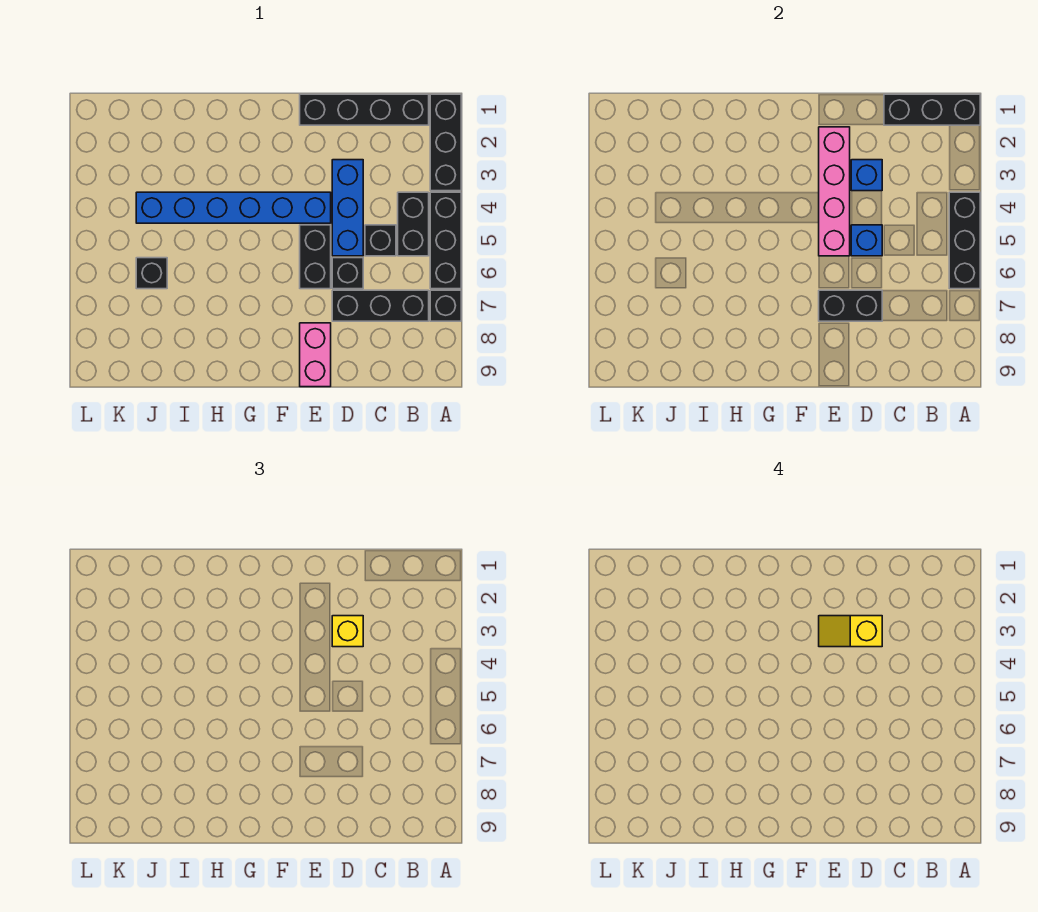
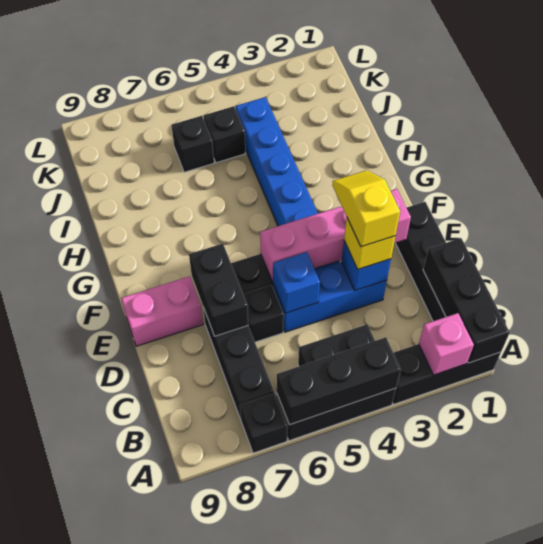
none -> pink 1x1 brick [419,313,474,375]
black 1x1 brick [365,225,396,256] -> black 1x1 brick moved to [204,106,245,163]

